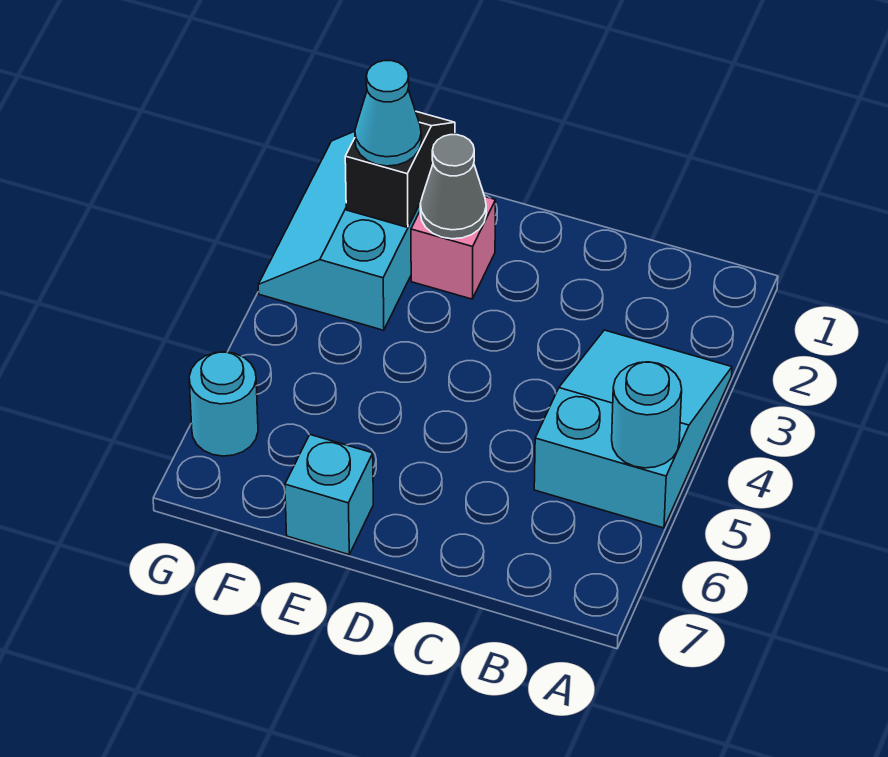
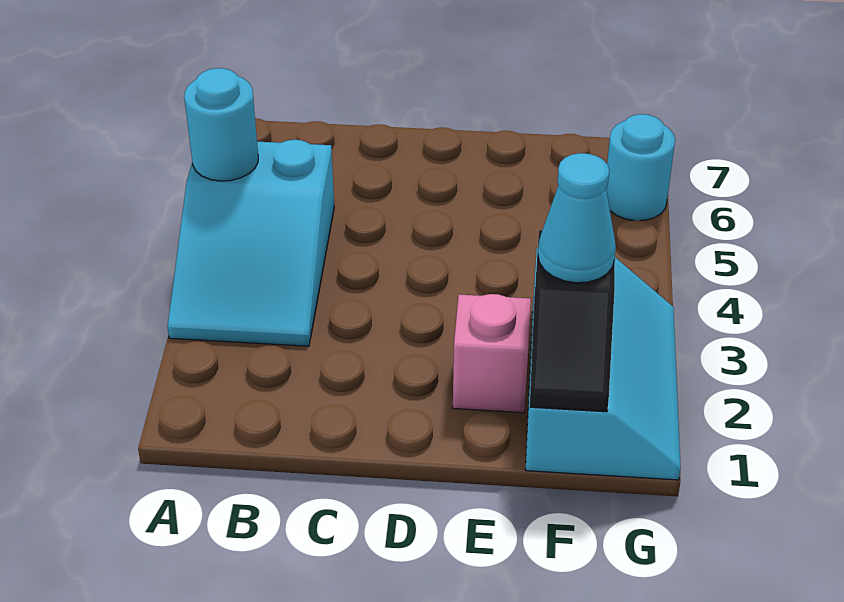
grey 1x1 cone [420,135,486,239] -> none
cyan 1x1 brick [285,435,373,555] -> none

